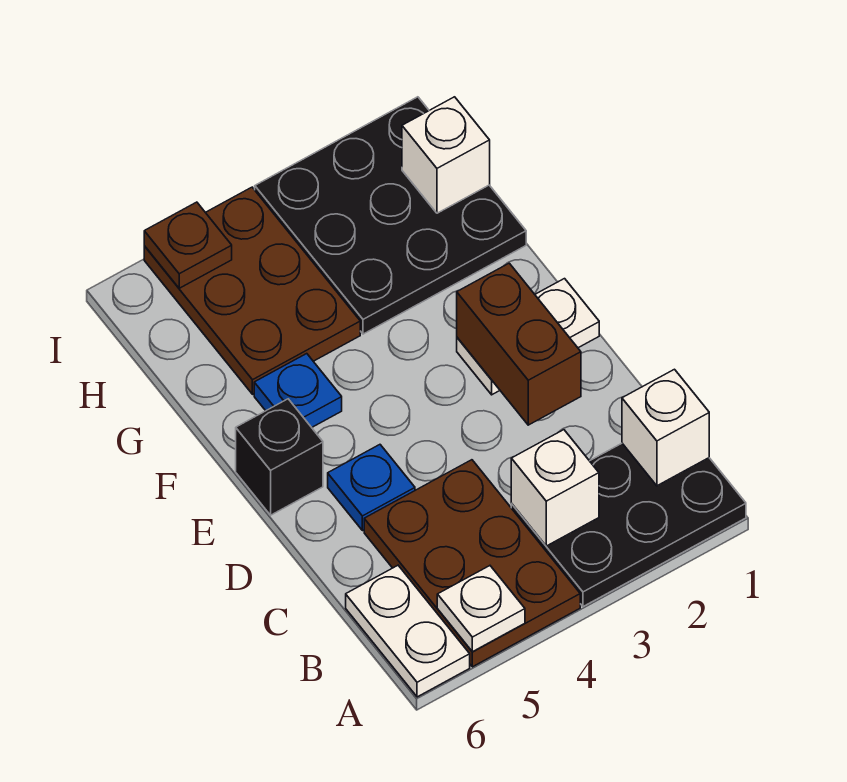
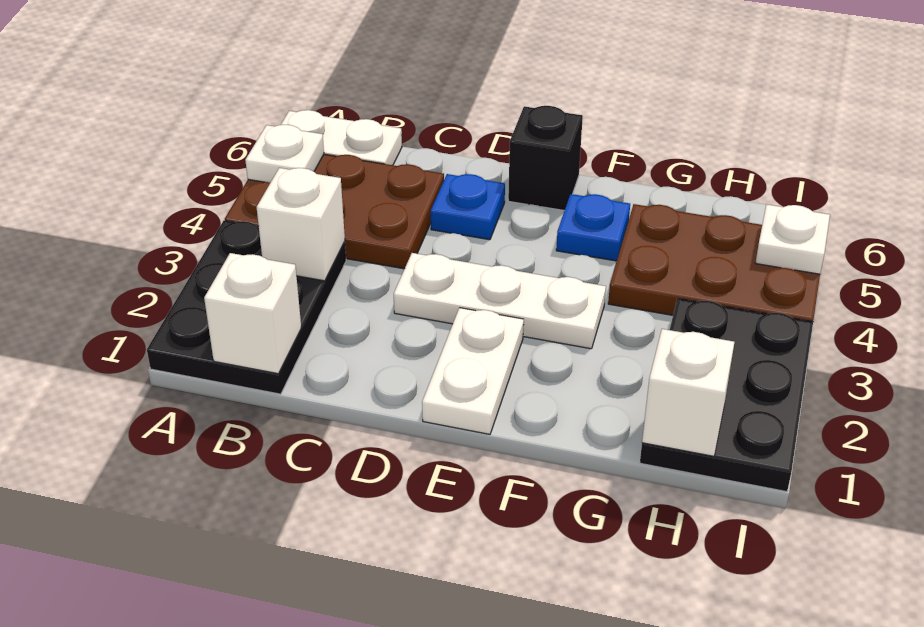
brown 1x2 brick [457,263,581,425] -> none
none -> white 1x3 plate [394,253,606,349]
black 3x3 plate [255,97,526,334] -> black 2x3 plate [640,298,813,492]
brown 1x1 plate [144,202,232,288] -> white 1x1 plate [756,204,830,274]

